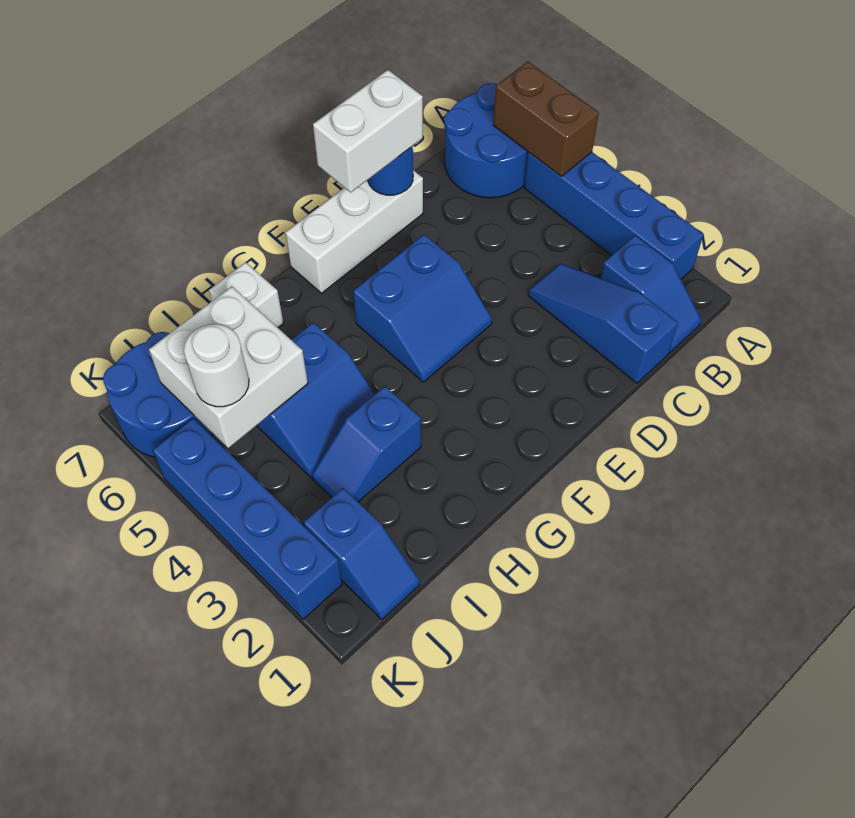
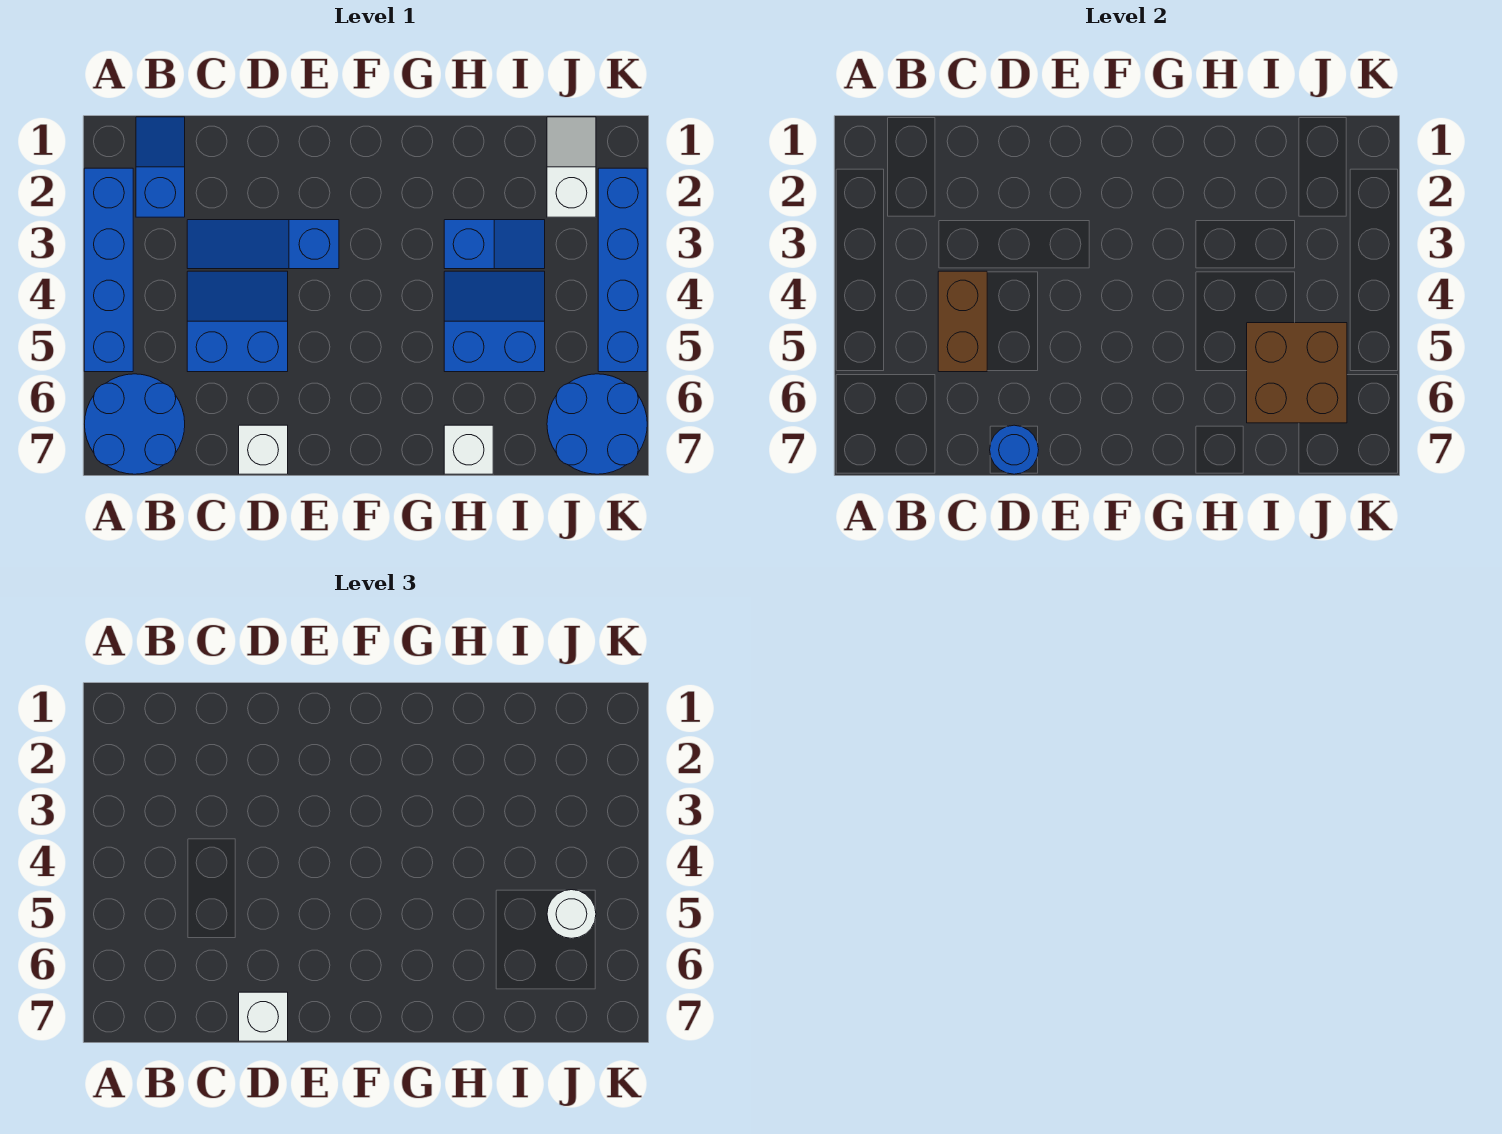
brown 1x2 brick [493,62,599,176] -> brown 1x2 brick moved to [938,271,987,372]
blue 1x3 slope [528,263,678,383] -> blue 1x3 slope turned to [187,220,339,269]
white 1x3 brick [285,170,423,293] -> white 1x1 brick [239,425,288,474]
white 1x2 brick [313,70,423,192] -> white 1x1 brick [239,992,288,1041]
blue 2x2 slope [353,234,492,382] -> blue 2x2 slope moved to [187,271,288,372]
white 2x2 brick [149,286,308,448] -> brown 2x2 brick [1247,323,1347,423]
blue 1x2 slope [304,488,420,620] -> white 1x2 slope [547,117,596,217]

